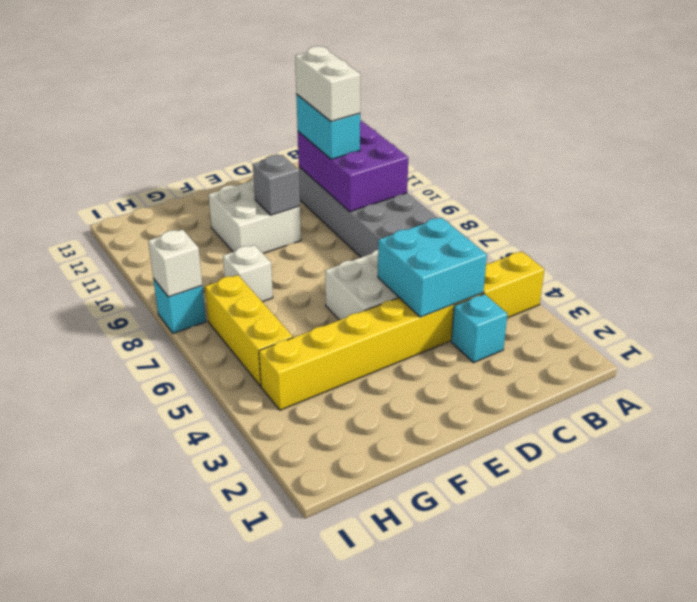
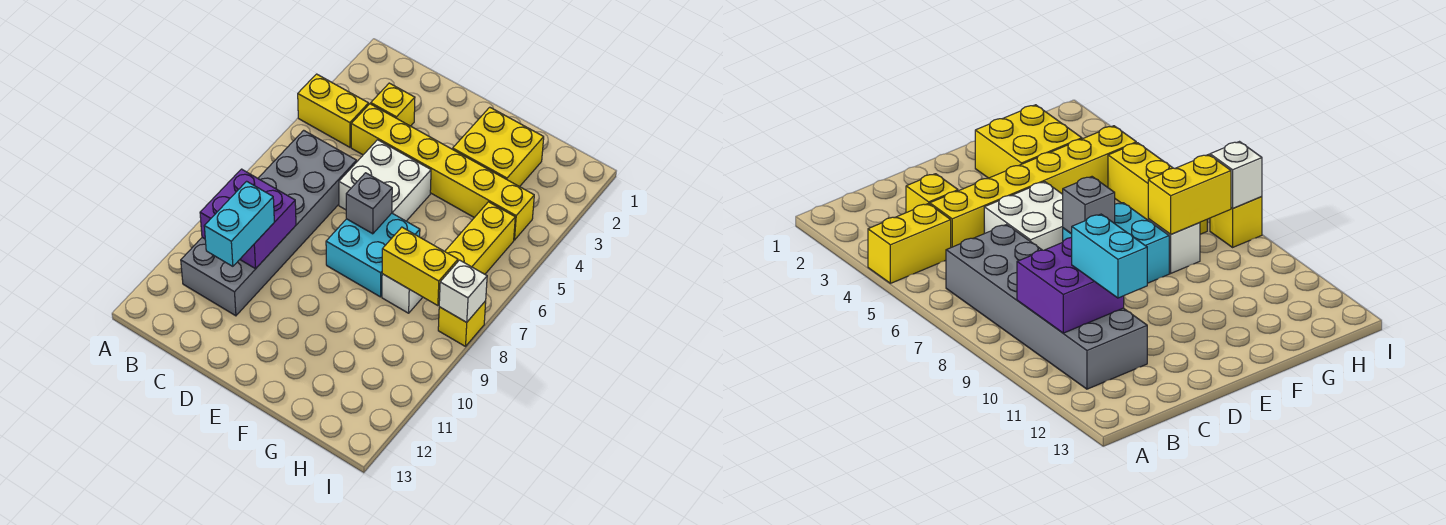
purple 2x3 brick [298,120,408,212] -> purple 2x2 brick [200,169,296,269]
cyan 1x1 brick [451,294,507,363] -> yellow 1x1 brick [371,83,415,126]
cyan 2x2 brick [378,218,487,317] -> cyan 2x2 brick moved to [326,213,420,297]
white 1x2 brick [295,46,361,122] -> none
white 2x2 brick [208,178,301,253] -> none
grey 1x1 brick [253,155,300,215] -> grey 1x1 brick moved to [346,173,392,234]
none -> yellow 2x2 brick [453,107,544,187]
none -> yellow 1x2 brick [382,227,458,306]
cyan 1x1 brick [154,280,206,333] -> yellow 1x1 brick [438,301,486,346]

